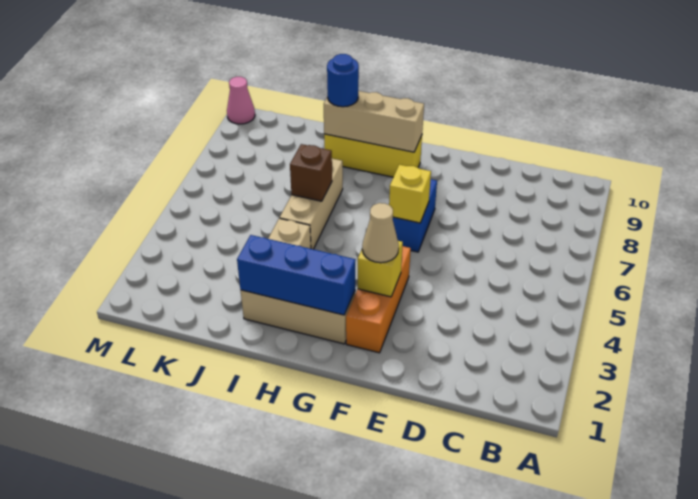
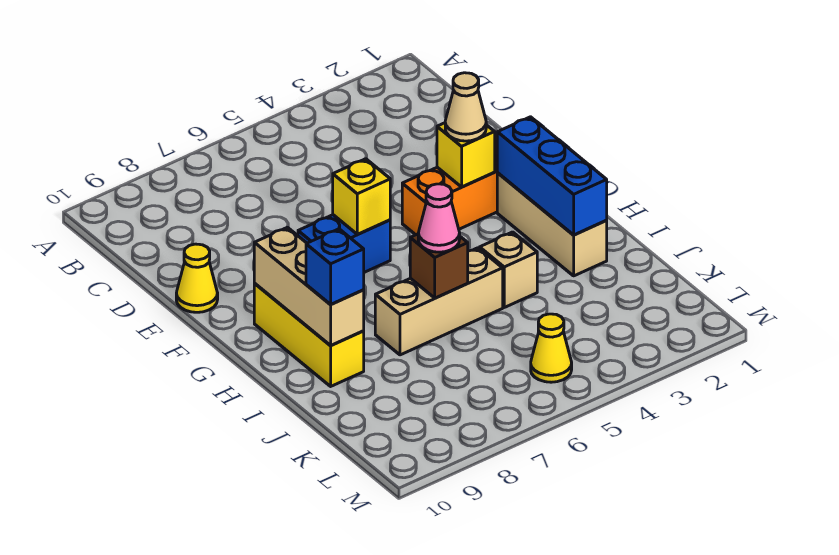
none -> yellow 1x1 cone [176,244,218,312]
blue 1x1 round brick [327,54,359,107] -> blue 1x1 brick [306,229,364,305]
none -> yellow 1x1 cone [531,314,572,382]
pink 1x1 cone [227,77,255,124] -> pink 1x1 cone moved to [418,184,460,252]

